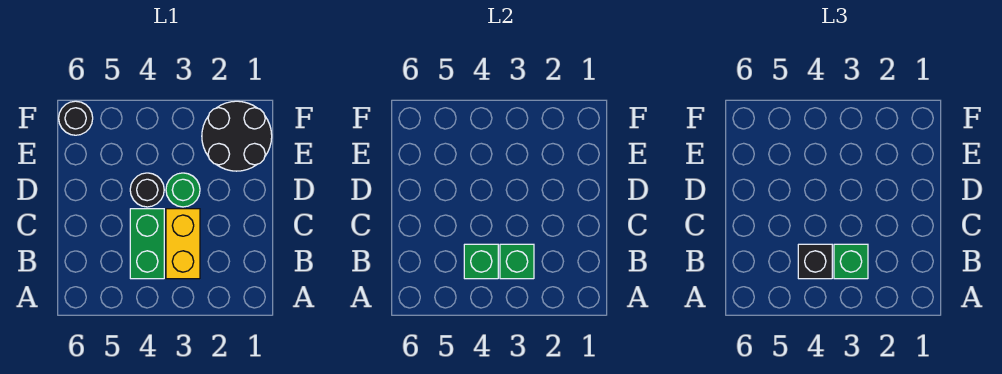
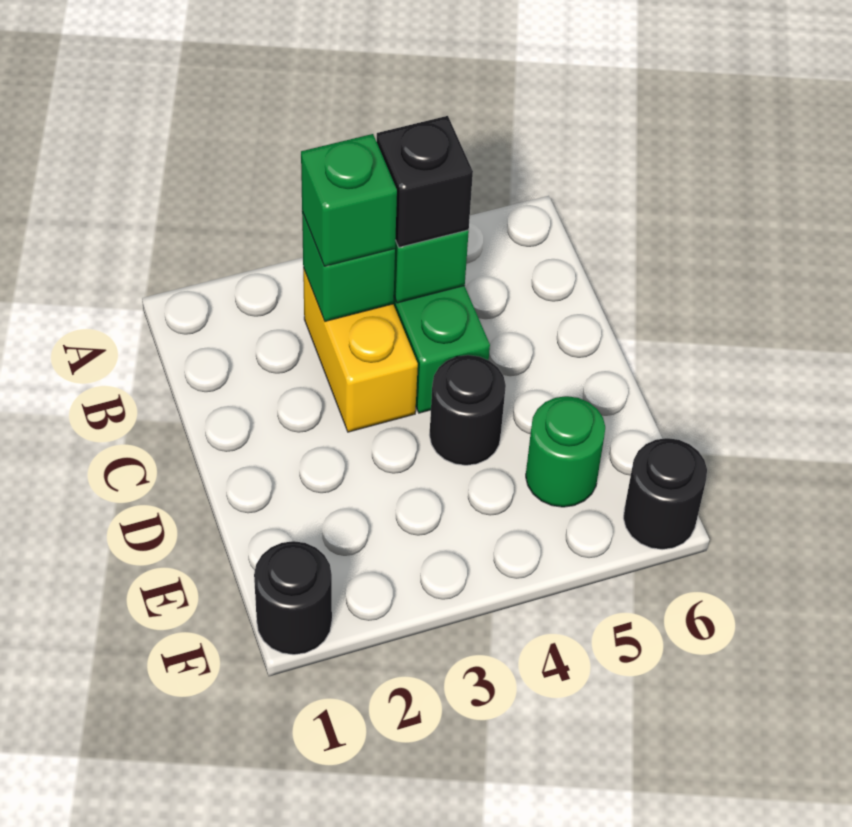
green 1x1 round brick [166,173,200,207] -> green 1x1 round brick moved to [526,396,605,507]
black 2x2 round brick [202,101,272,171] -> black 1x1 round brick [254,541,332,655]

